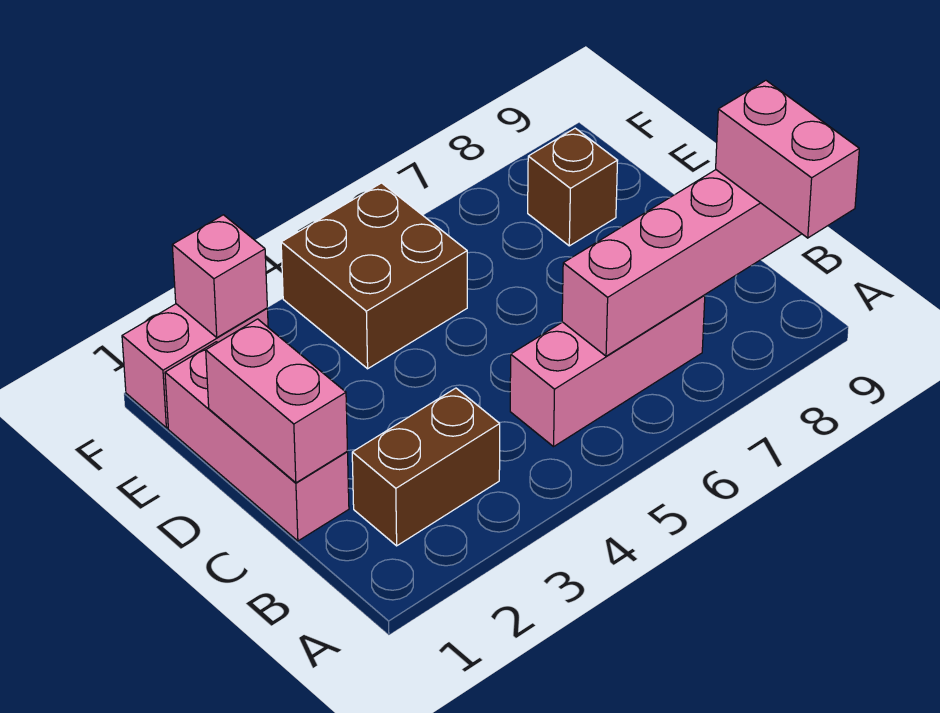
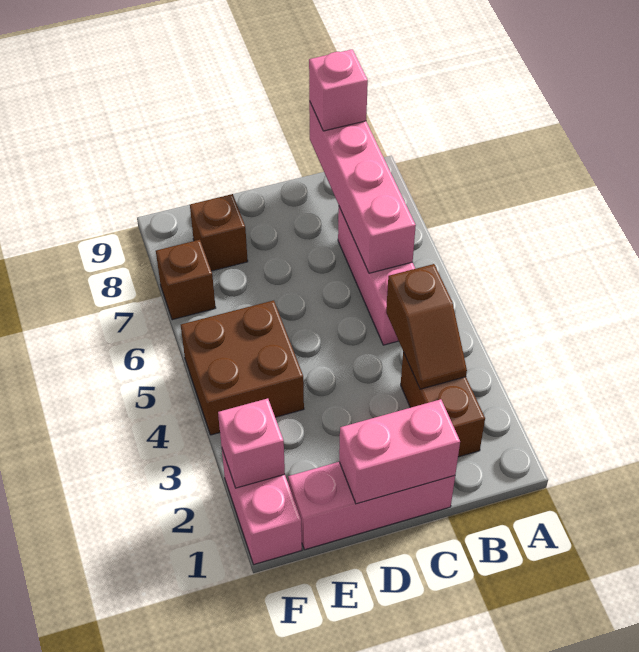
pink 1x2 brick [716,81,859,238] -> pink 1x1 brick [309,49,368,131]
none -> brown 1x2 slope [386,264,467,389]
none -> brown 1x1 brick [156,240,216,320]

